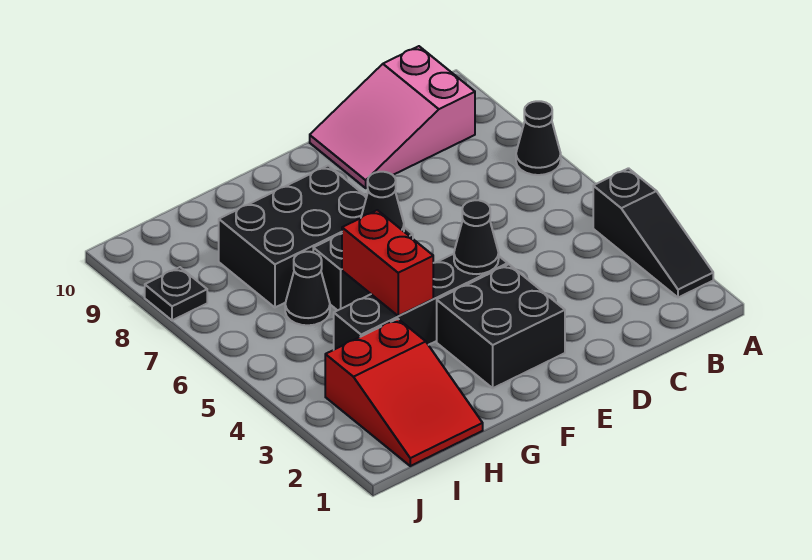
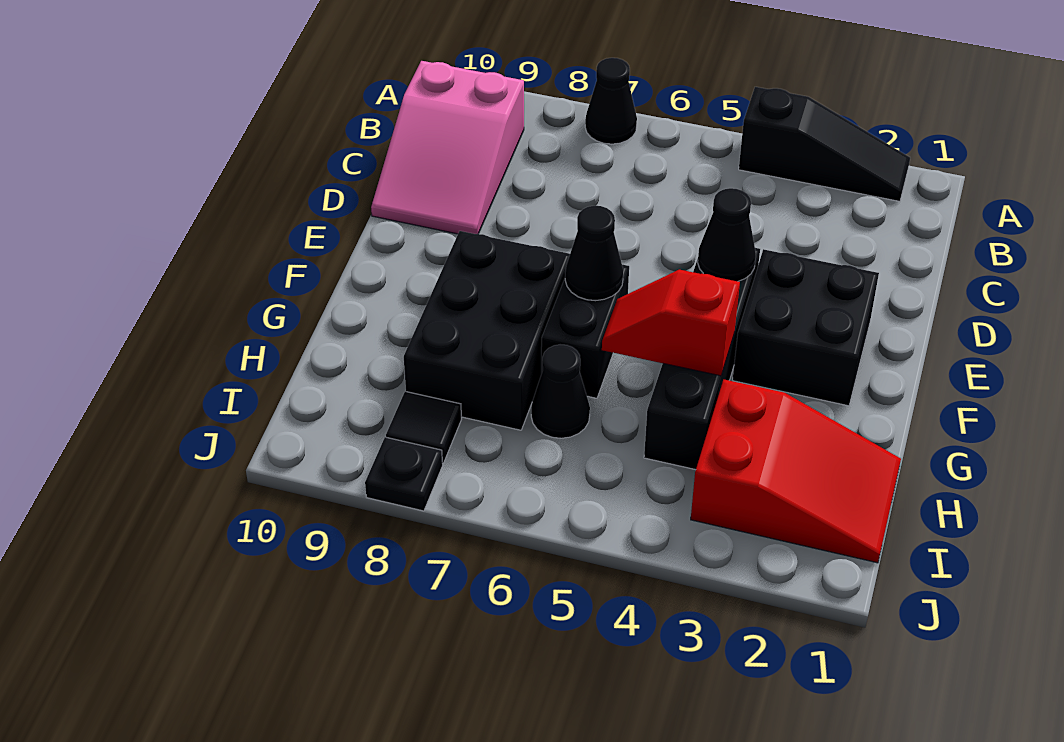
red 1x2 brick [342,210,433,316] -> red 1x2 slope [602,270,740,376]
none -> black 1x1 tile [386,391,461,463]

